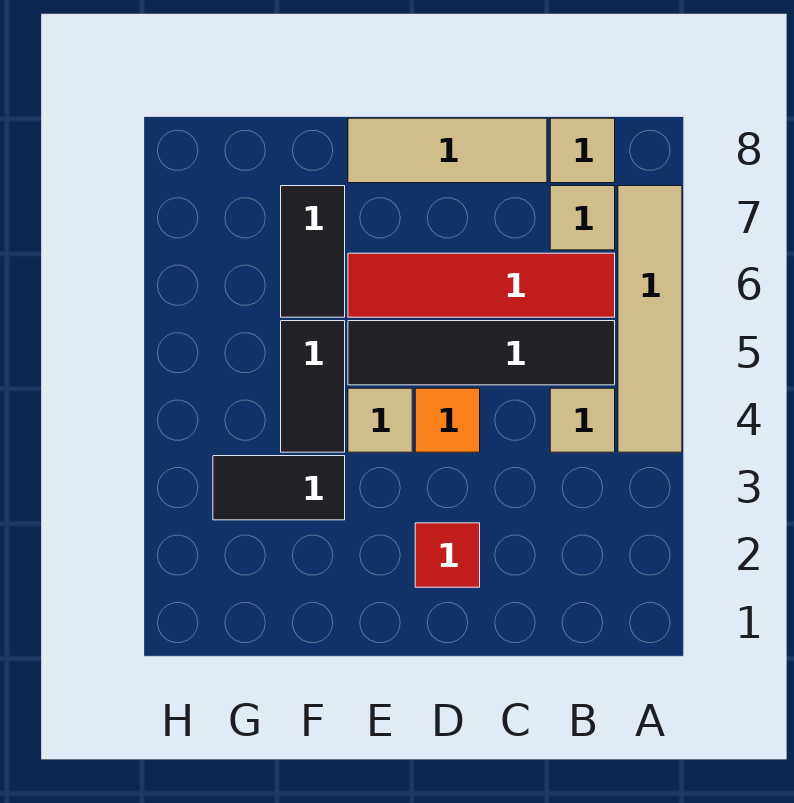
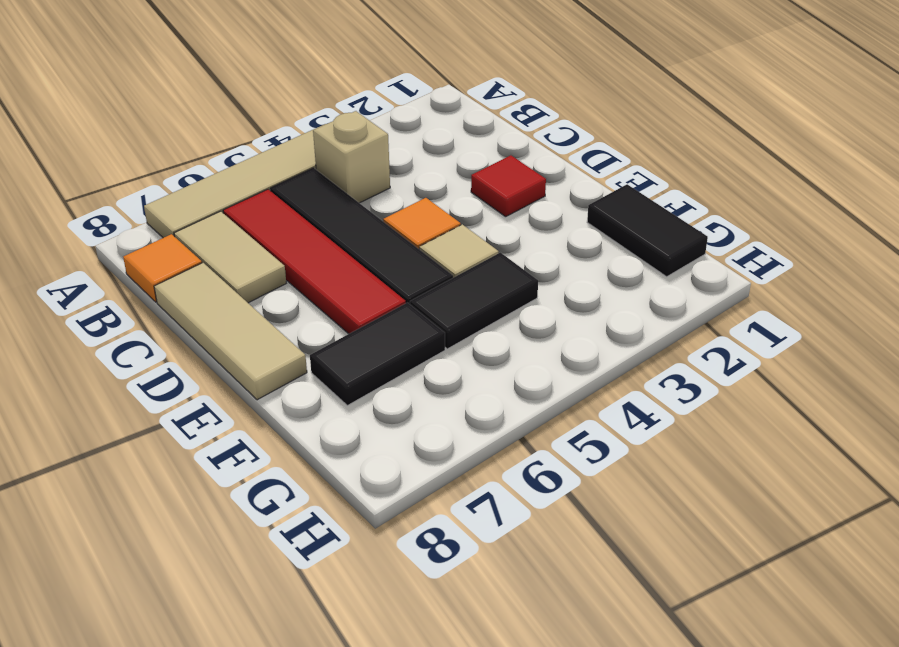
tan 1x1 tile [550,388,615,452] -> tan 1x1 brick [313,111,390,203]
tan 1x1 tile [550,186,615,250] -> tan 1x2 tile [174,211,286,303]
tan 1x1 tile [550,118,615,183] -> orange 1x1 tile [123,234,202,302]
black 1x2 tile [213,456,345,520] -> black 1x2 tile moved to [587,184,708,277]

